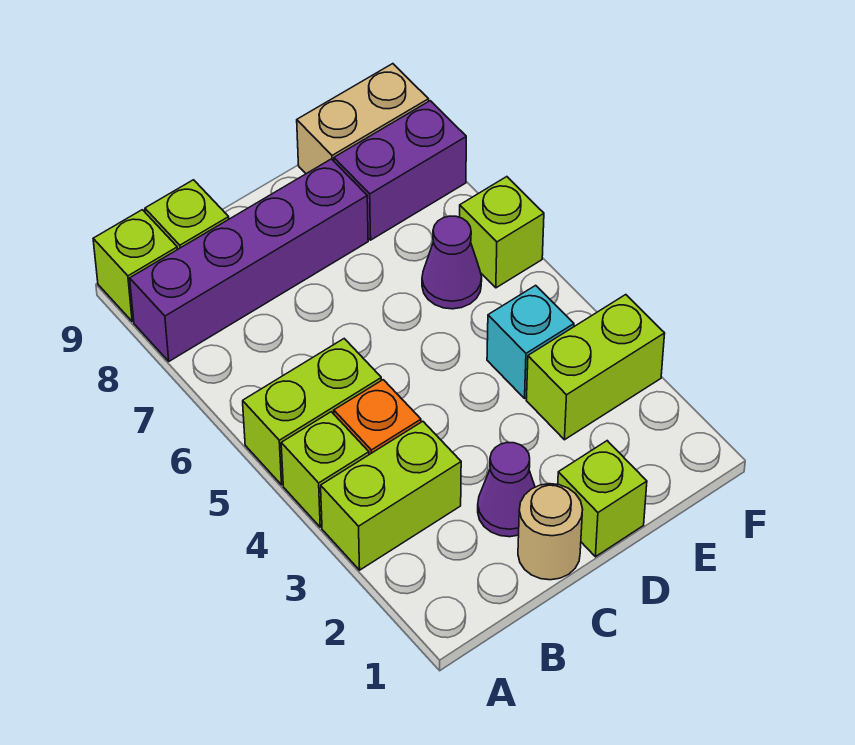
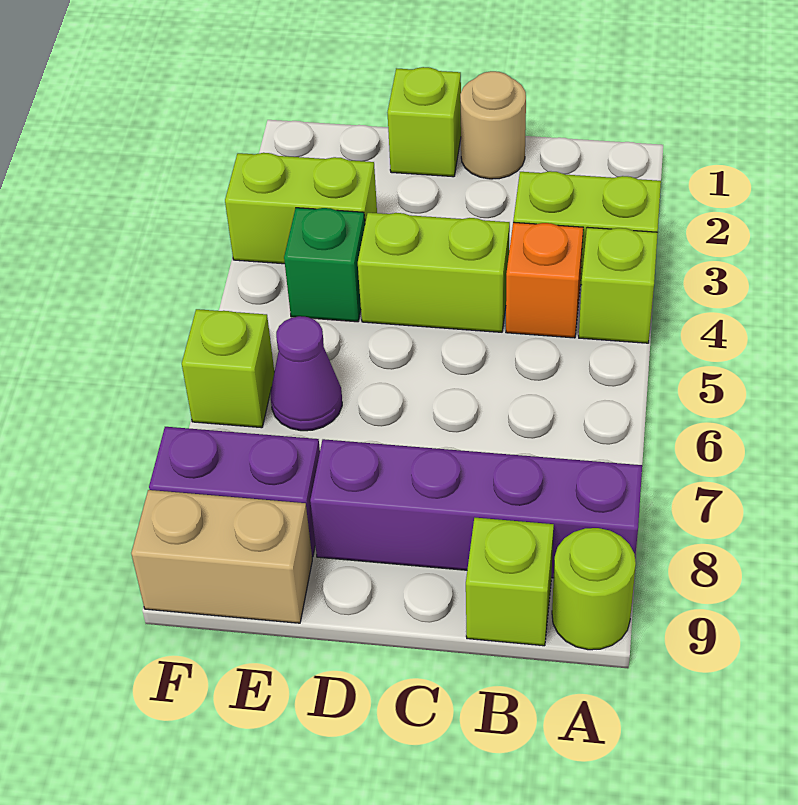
lime 1x2 brick [243,339,381,485] -> lime 1x2 brick moved to [358,213,510,332]
lime 1x1 brick [93,210,178,321] -> lime 1x1 round brick [552,528,636,650]
purple 1x1 cone [478,443,535,537] -> none
cyan 1x1 brick [487,285,574,398] -> green 1x1 brick [284,208,365,322]

